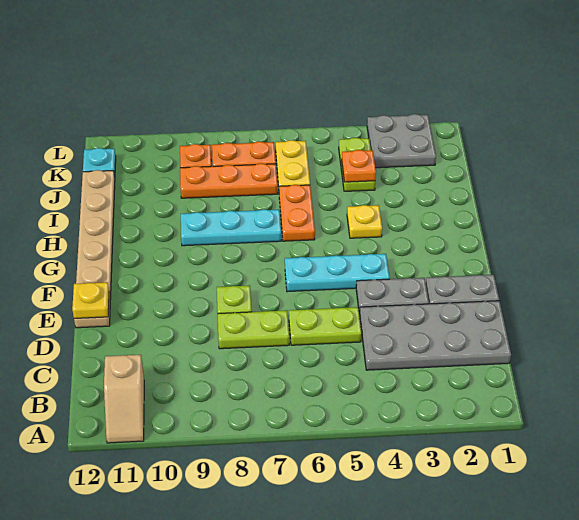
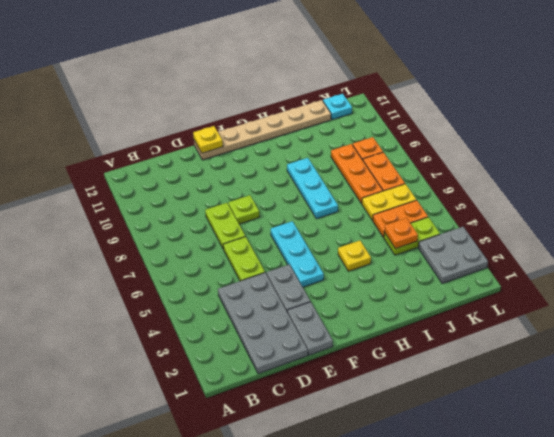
tan 1x2 slope [104,355,144,443] -> none
orange 1x2 plate [279,185,315,241] -> orange 1x2 plate moved to [373,200,428,238]

